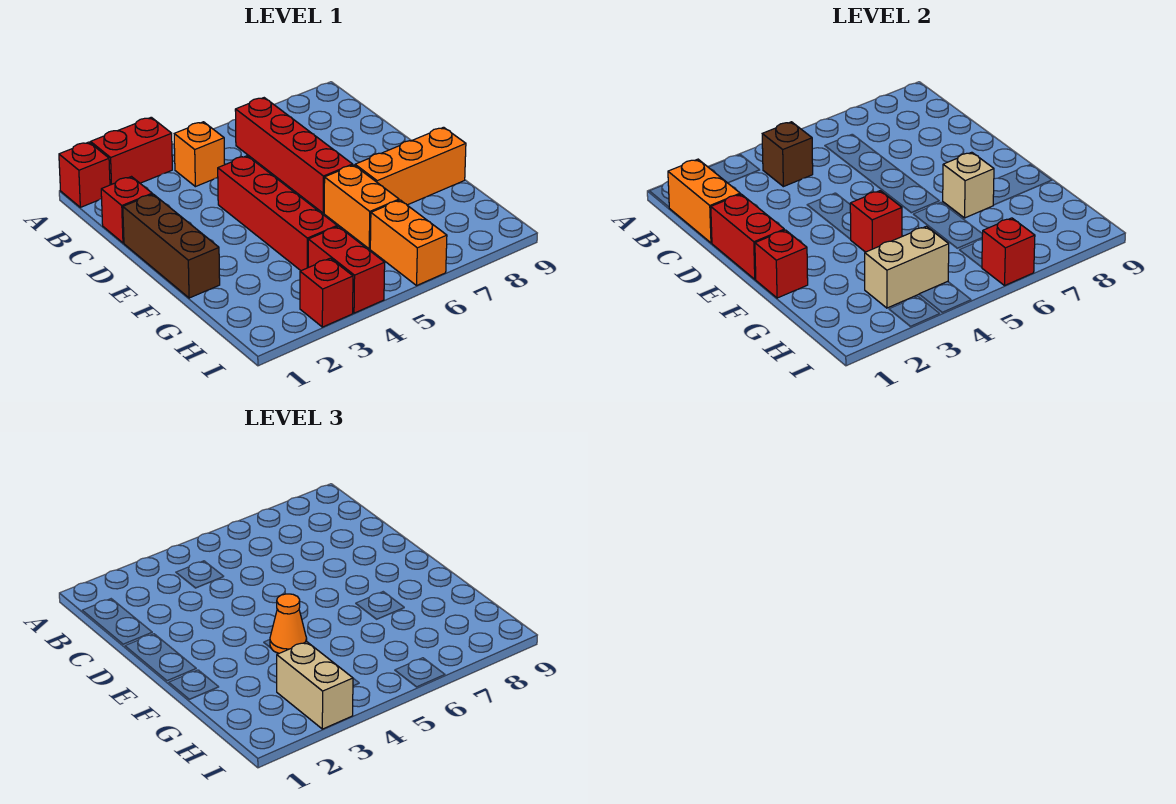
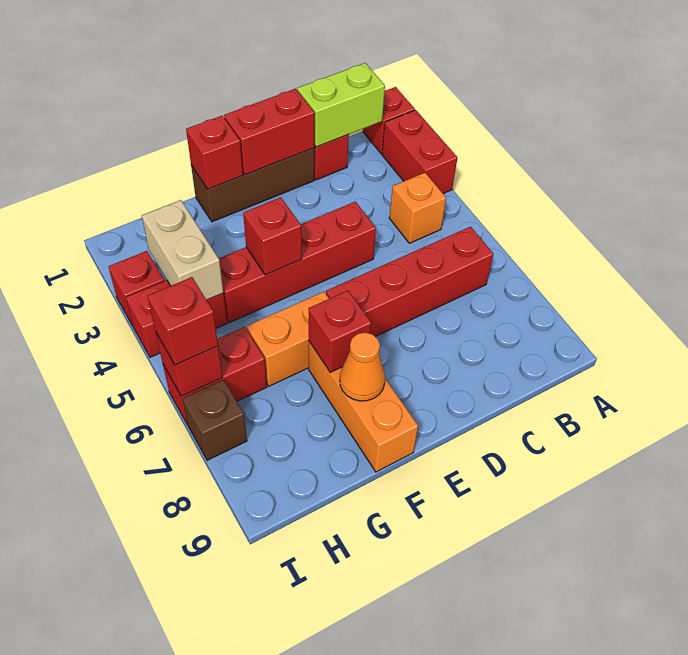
orange 1x2 brick [668,159,740,243] -> lime 1x2 brick [297,63,385,147]
brown 1x1 brick [762,122,813,187] -> brown 1x1 brick moved to [183,380,247,460]
orange 1x1 cone [270,594,307,653] -> orange 1x1 cone moved to [340,332,385,401]
tan 1x1 brick [943,152,994,218] -> red 1x1 brick [308,291,371,372]
tan 1x2 brick [277,642,353,729] -> none
orange 1x2 brick [370,200,447,285] -> red 1x2 brick [163,327,267,425]
none -> red 1x1 brick [147,277,218,365]

